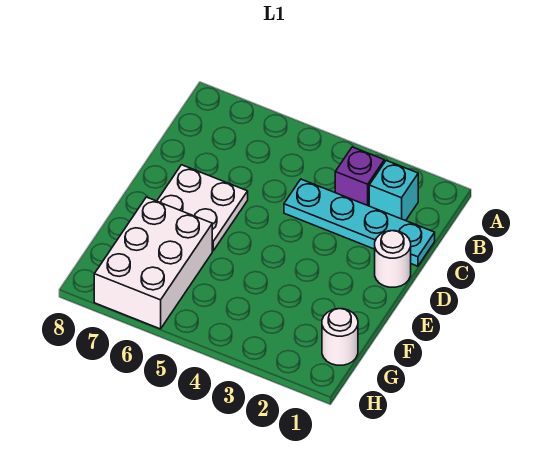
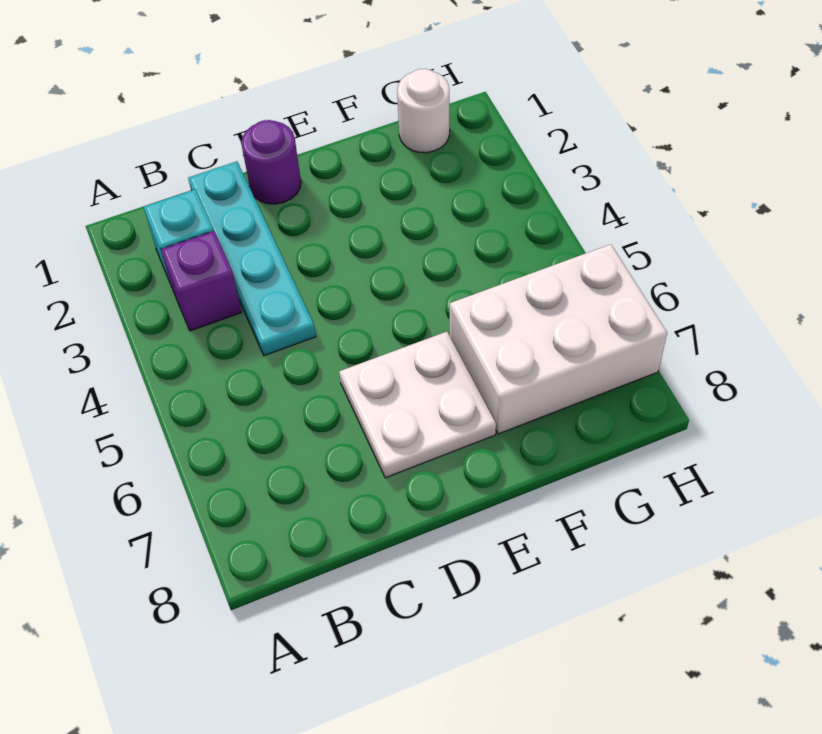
white 1x1 round brick [375,231,411,287] -> purple 1x1 round brick [241,120,301,204]

